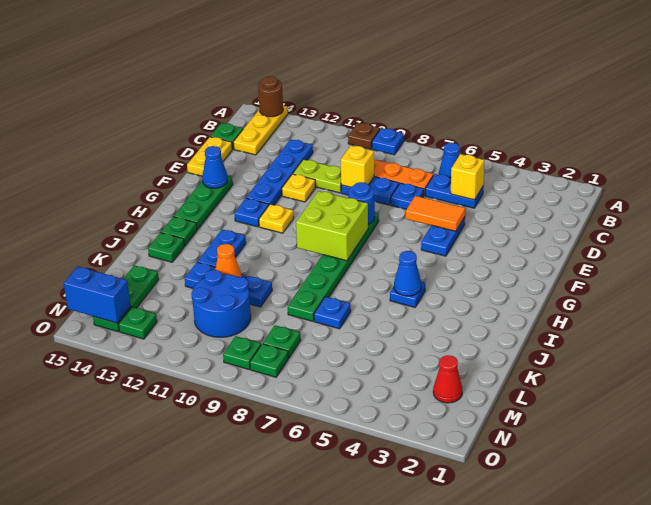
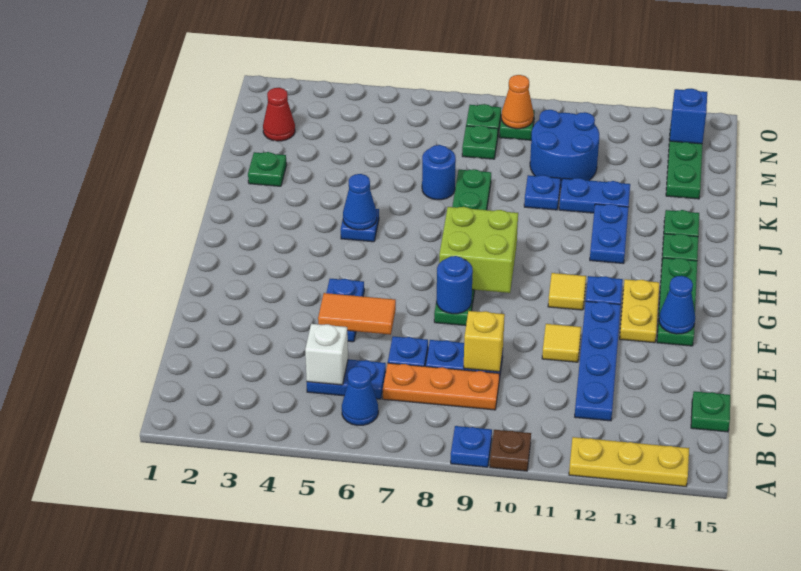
yellow 1x3 plate [233,105,288,155] -> yellow 1x3 plate turned to [569,437,689,486]
brown 1x1 round brick [258,76,283,117] -> none
yellow 1x1 brick [451,154,484,200] -> white 1x1 brick [305,324,348,385]
lime 1x2 plate [293,159,341,193] -> none
yellow 1x2 plate [187,137,232,176] -> yellow 1x2 plate moved to [620,279,659,343]
yellow 1x1 plate [282,174,315,202] -> yellow 1x1 tile [542,324,581,362]
yellow 1x1 plate [259,204,294,233] -> yellow 1x1 tile [548,273,586,310]
blue 1x1 plate [314,297,351,329] -> blue 1x1 round brick [422,145,456,200]
orange 1x1 cone [215,244,241,277] -> orange 1x1 cone moved to [501,75,534,129]
green 1x1 plate [119,307,157,339] -> green 1x1 plate moved to [248,152,286,186]
blue 1x2 brick [64,266,130,323] -> blue 1x1 brick [670,89,707,144]

